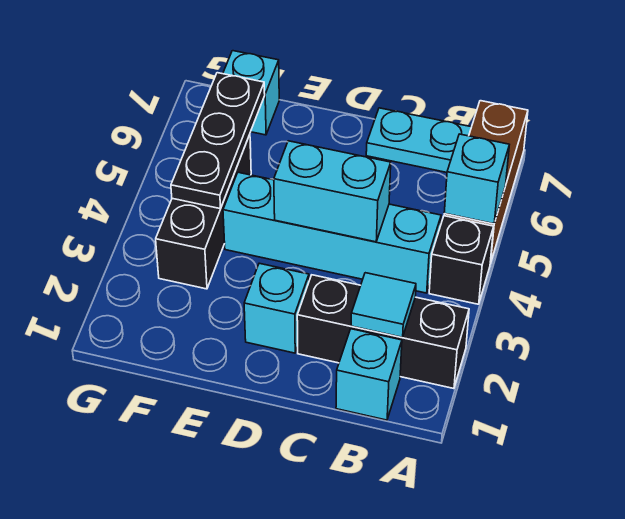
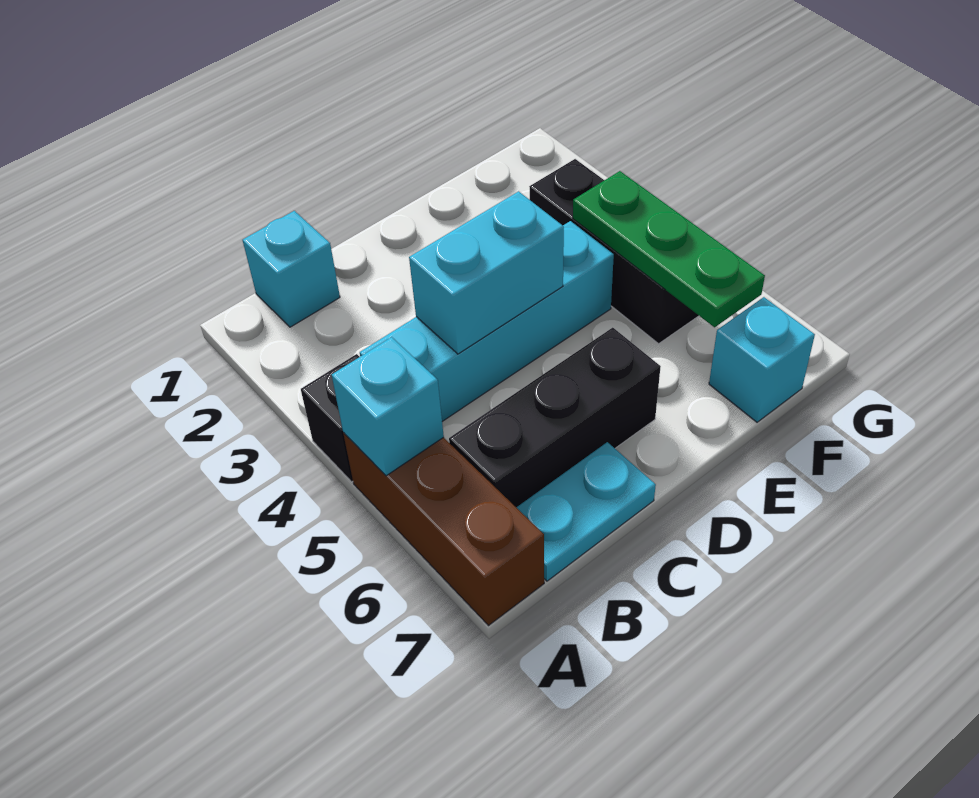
black 1x3 brick [297,275,469,389] -> black 1x3 brick moved to [449,328,661,507]
cyan 1x1 tile [351,273,416,337] -> none
cyan 1x1 brick [244,263,309,353] -> none
black 1x3 plate [171,73,265,209] -> green 1x3 plate [573,171,765,327]

